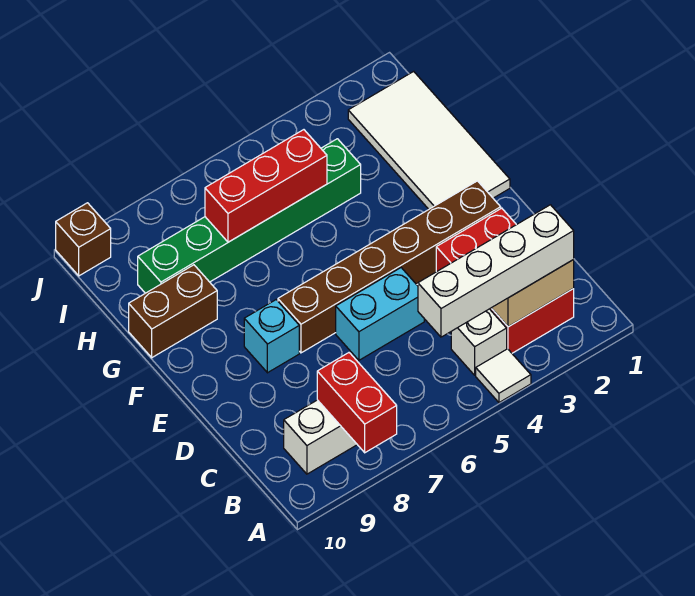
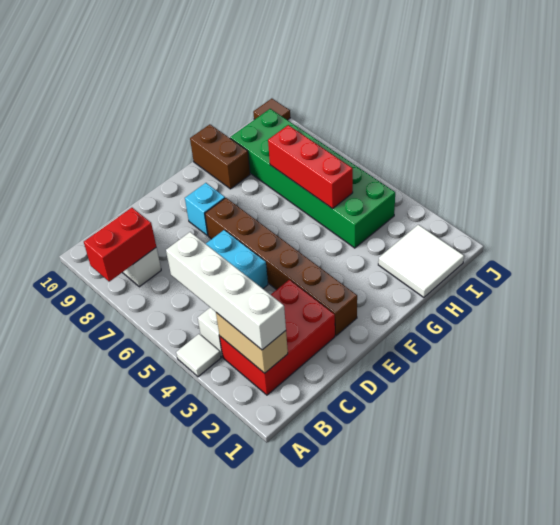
white 2x4 tile [348,71,510,209] -> white 2x2 tile [378,225,464,297]
green 1x6 brick [138,139,361,293] -> green 2x6 brick [230,109,395,248]
brown 1x1 brick [56,203,111,276] -> brown 1x1 tile [253,99,290,120]

